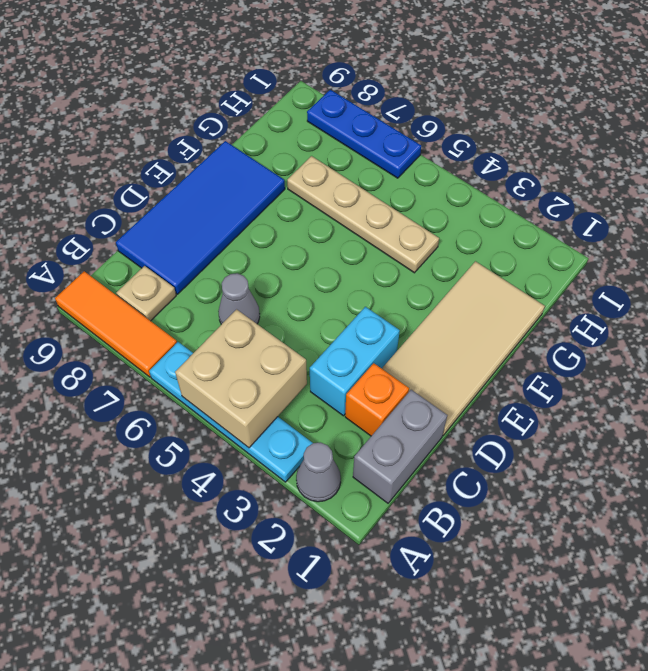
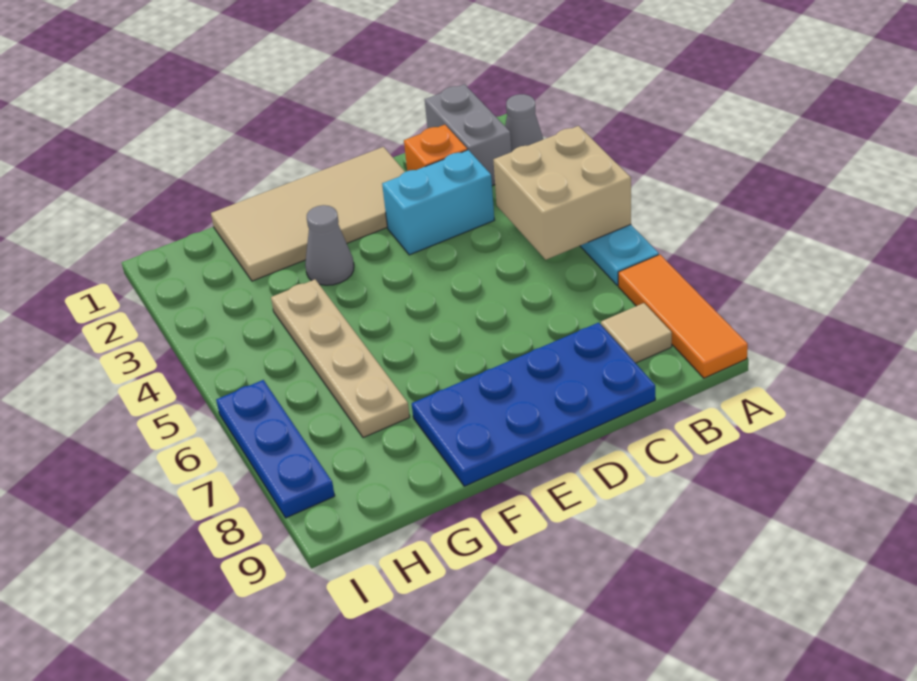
grey 1x2 brick [353,390,447,503] -> grey 1x2 brick turned to [425,84,512,186]
tan 1x1 plate [116,266,176,321] -> tan 1x1 tile [601,303,672,363]
grey 1x1 cone [218,273,260,324] -> grey 1x1 cone moved to [305,205,354,285]
blue 2x4 tile [116,141,285,294] -> blue 2x4 plate [412,323,655,486]

